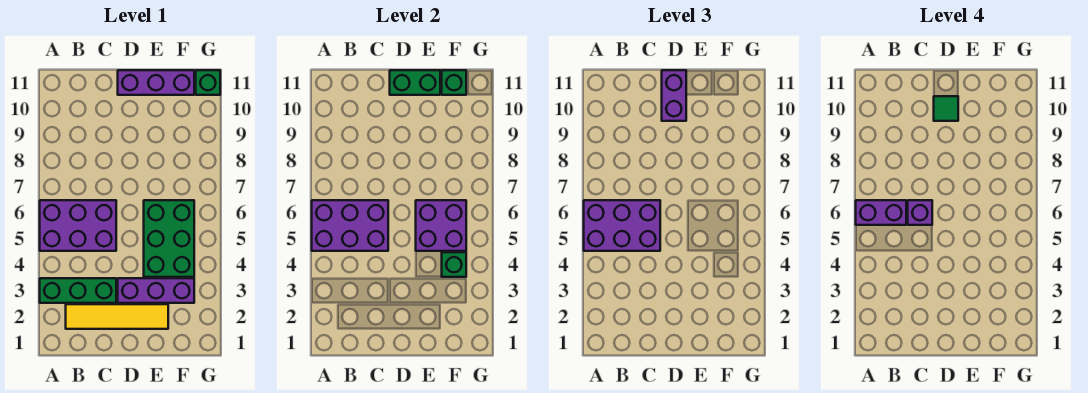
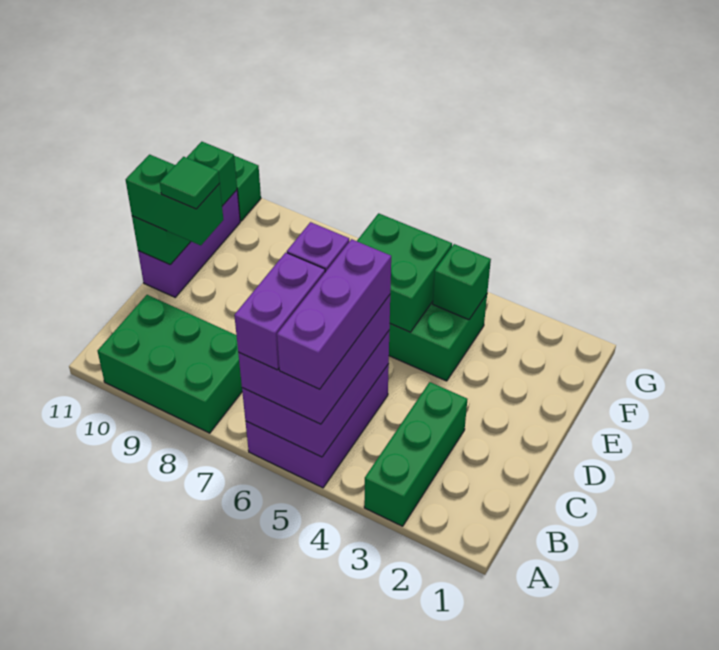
none -> green 2x3 brick [97,295,242,433]
yellow 1x4 tile [66,304,168,329] -> none
purple 1x3 brick [118,278,194,303] -> purple 1x3 brick moved to [277,239,391,389]
purple 1x2 brick [662,70,686,121] -> green 1x2 brick [126,155,223,245]
purple 2x2 brick [416,200,466,251] -> green 2x2 brick [357,213,452,332]

